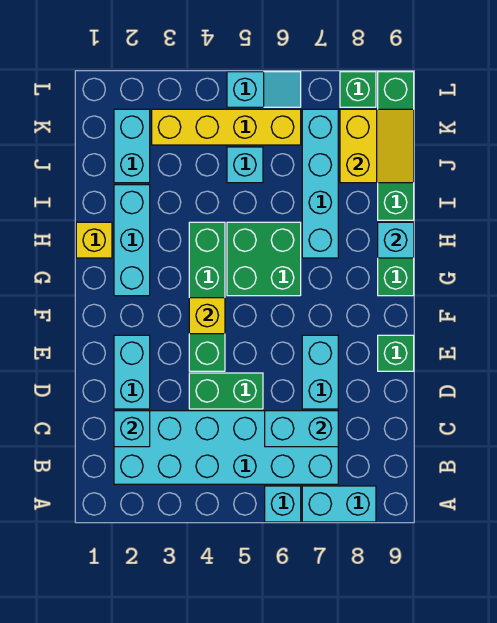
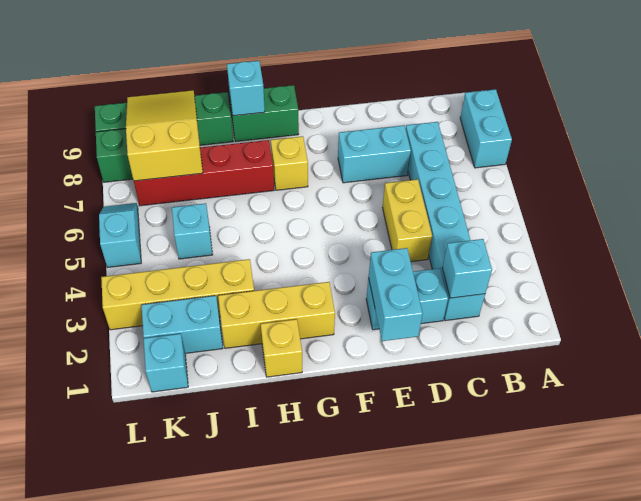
cyan 1x1 brick [265,486,301,522] -> cyan 1x1 brick moved to [144,334,188,392]
cyan 2x6 brick [114,411,338,484] -> cyan 1x6 brick [406,122,485,321]
cyan 1x2 brick [265,411,338,447] -> cyan 1x2 brick moved to [369,248,423,341]
green 1x2 brick [189,373,263,409] -> yellow 1x2 brick [383,179,432,262]
green 1x4 brick [189,222,225,371] -> none
green 1x1 brick [378,335,414,371] -> none
yellow 1x1 brick [189,298,225,334] -> yellow 1x1 brick moved to [271,136,308,190]
cyan 1x3 brick [114,185,150,296] -> yellow 1x3 brick [218,282,335,348]
green 2x2 brick [227,222,301,296] -> none
cyan 1x4 brick [302,109,338,258] -> red 1x4 brick [134,140,274,206]
yellow 2x2 slope [340,109,414,183] -> yellow 2x3 slope [126,90,203,181]
yellow 1x4 brick [152,109,301,145] -> yellow 1x4 brick turned to [101,259,254,330]

